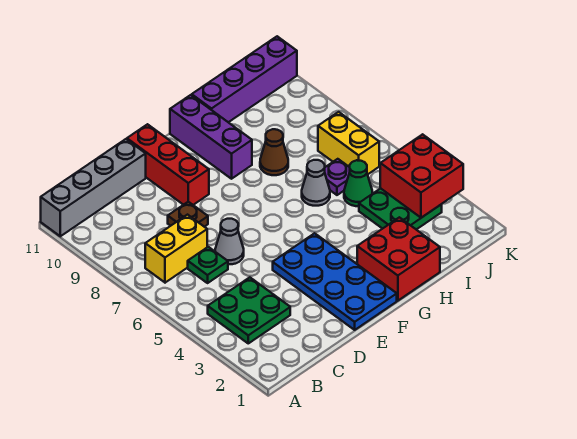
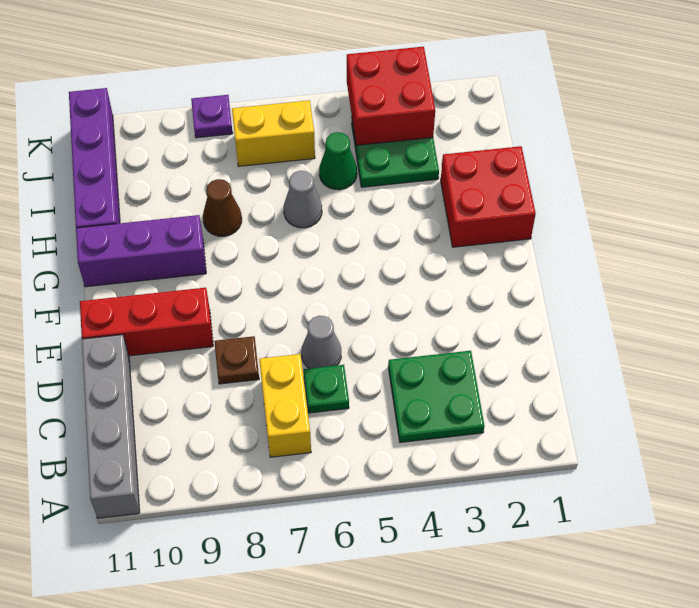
blue 2x4 plate [273,233,397,330] -> none
purple 1x1 plate [325,159,350,195] -> purple 1x1 plate moved to [191,95,233,138]

